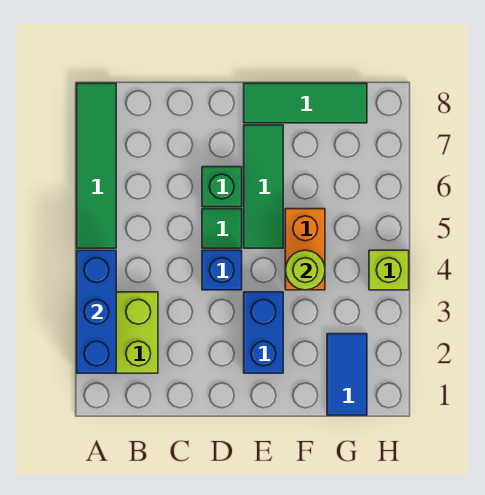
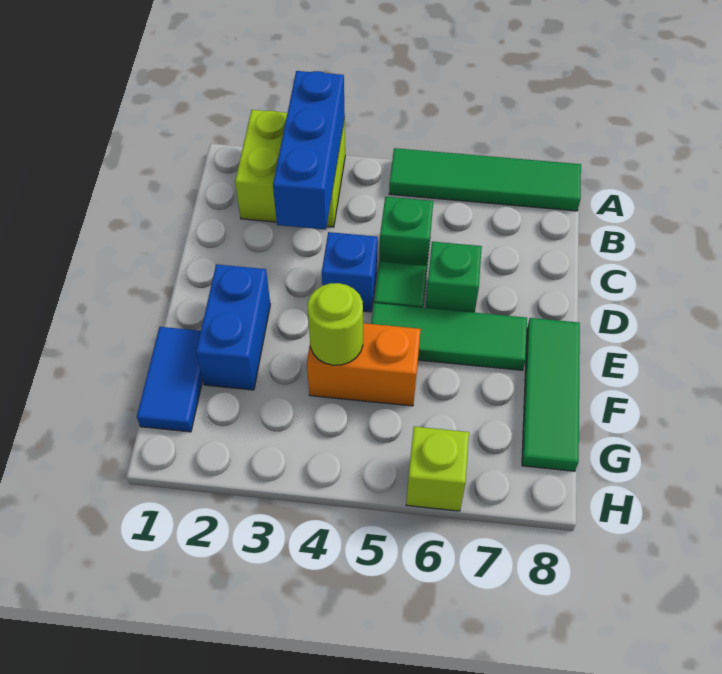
blue 1x3 brick [77,250,116,373] -> blue 1x3 brick turned to [273,71,345,229]
none -> green 1x1 brick [379,197,433,266]
blue 1x2 brick [244,292,283,373] -> blue 1x2 brick turned to [196,264,270,390]
blue 1x2 tile [327,334,367,415] -> blue 1x2 tile turned to [137,327,203,432]
lime 1x1 brick [369,250,409,290] -> lime 1x1 brick moved to [406,427,469,511]

